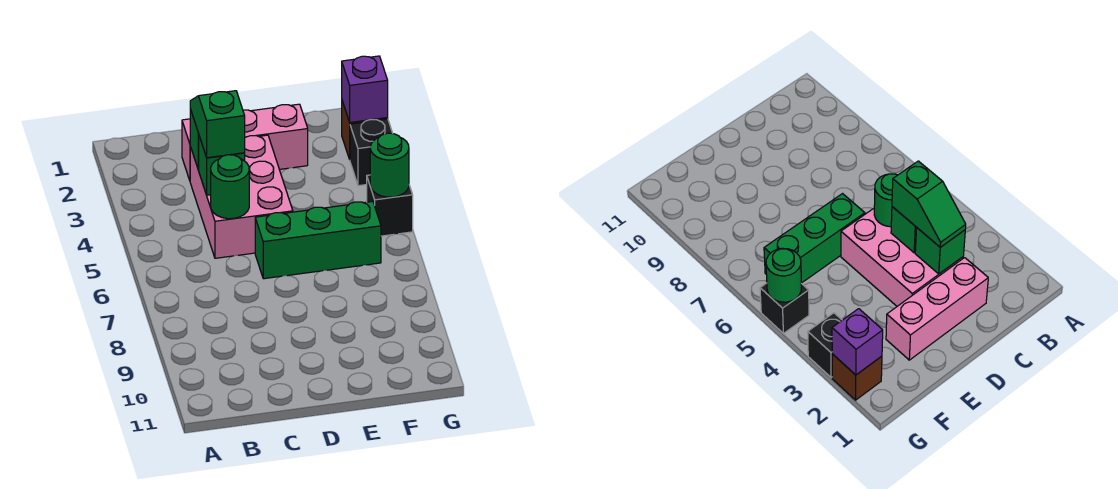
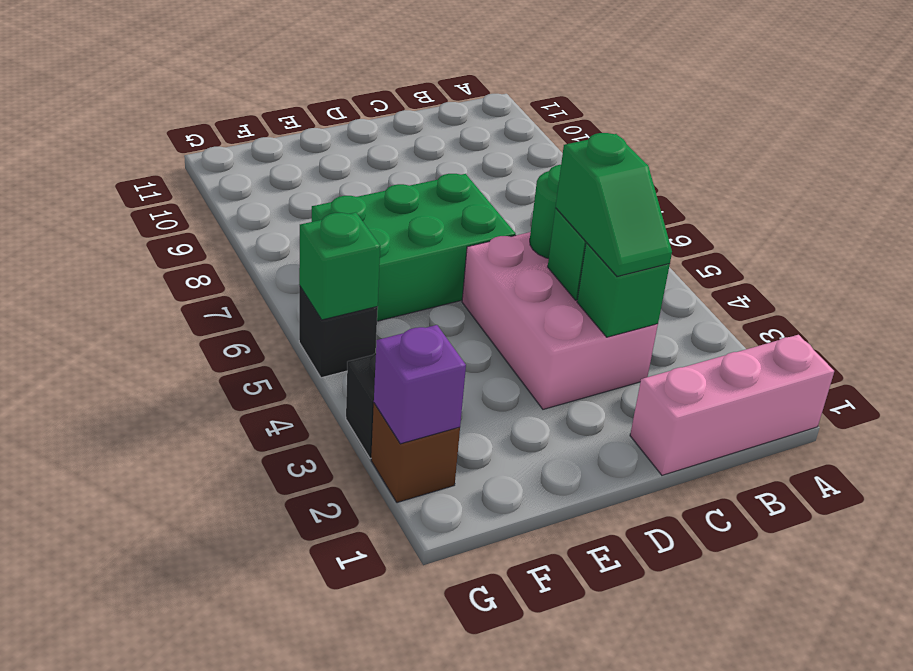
pink 1x3 brick [182,104,308,180] -> pink 1x3 brick moved to [630,335,834,475]
green 1x3 brick [255,201,381,279] -> green 2x3 brick [312,174,516,321]
green 1x1 round brick [370,133,409,197] -> green 1x1 brick [299,212,380,320]

